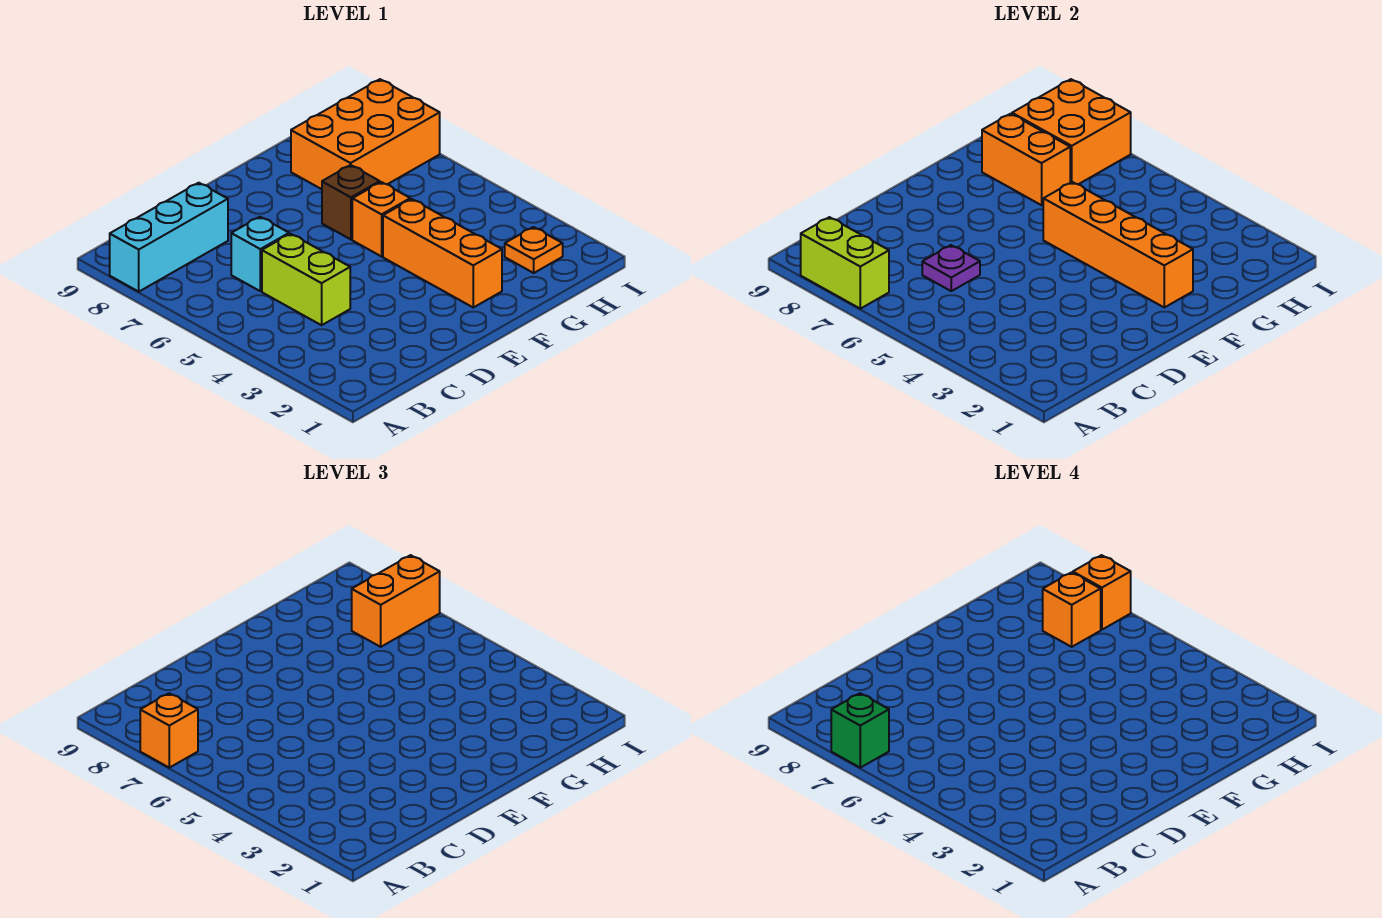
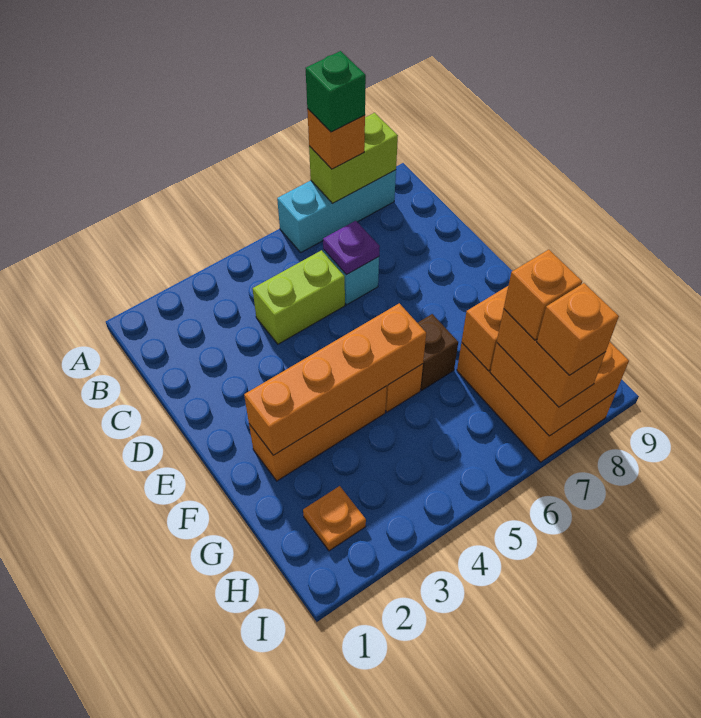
cyan 1x3 brick [110,183,228,292] -> cyan 1x3 brick turned to [277,170,396,252]

